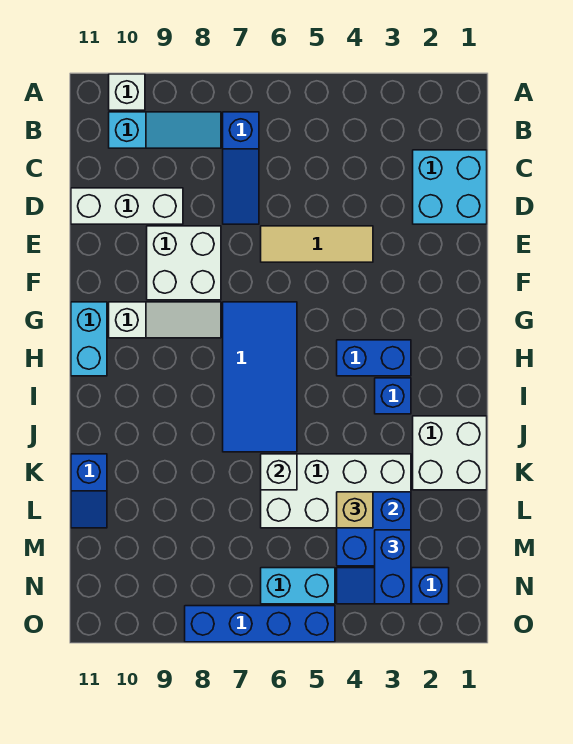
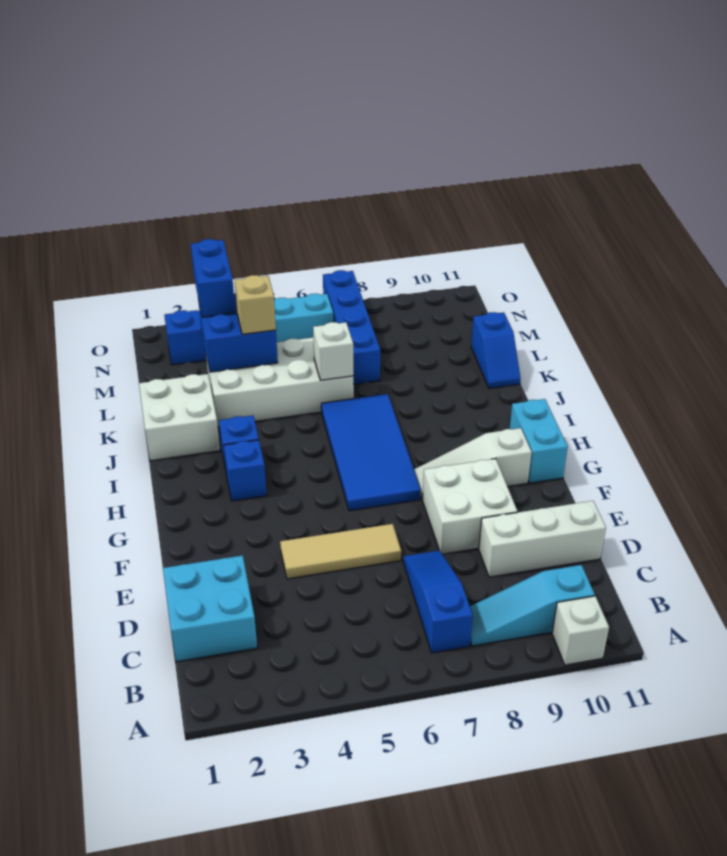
blue 1x2 brick [337,340,411,376] -> blue 1x1 brick [224,440,267,501]
blue 1x2 slope [71,454,107,528] -> blue 1x2 slope turned to [471,312,521,388]
blue 1x4 brick [185,606,335,642] -> blue 1x4 brick turned to [323,270,380,384]

